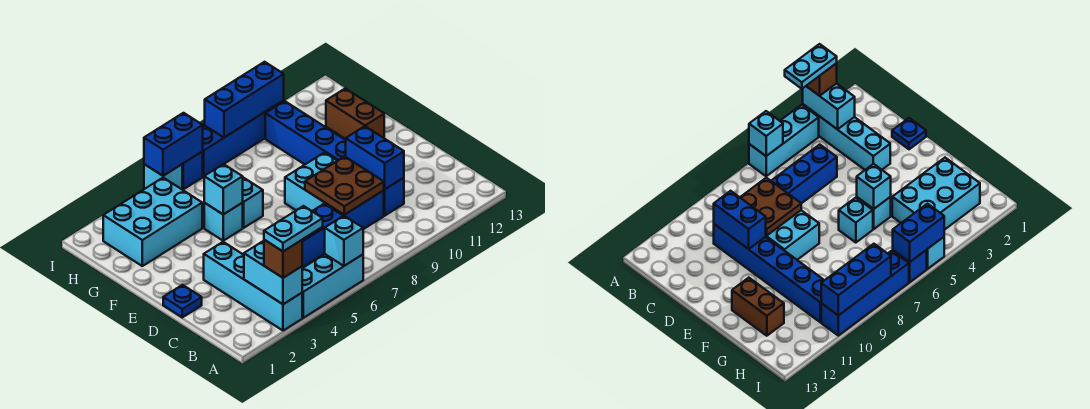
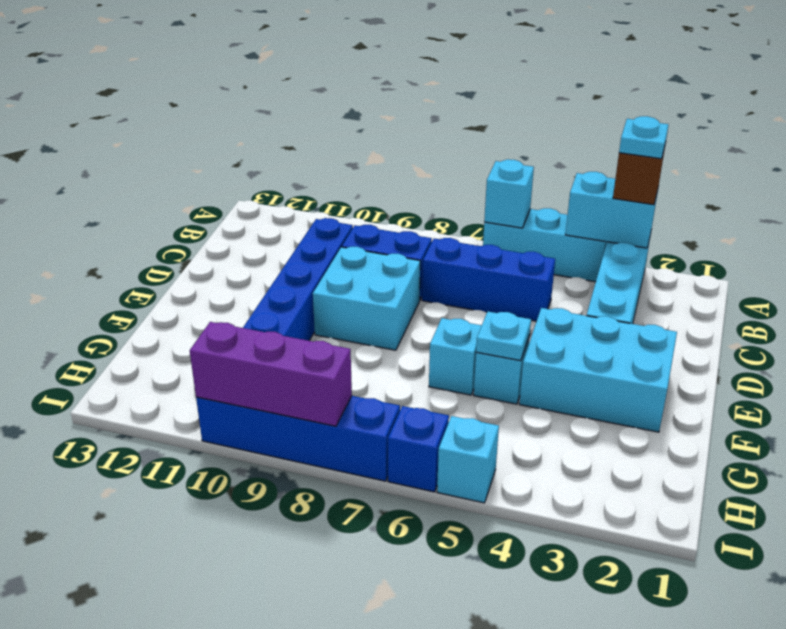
cyan 1x2 brick [244,241,302,304] -> cyan 1x2 brick turned to [565,172,658,248]
cyan 1x2 plate [264,206,323,251] -> cyan 1x1 plate [619,116,669,159]
brown 2x2 plate [305,156,384,215] -> none
blue 1x2 brick [346,126,404,189] -> none
blue 1x1 plate [163,285,202,317] -> none
cyan 1x1 brick [204,164,243,214] -> cyan 1x1 plate [476,311,531,361]
brown 1x2 brick [326,88,384,139] -> none
cyan 2x3 brick [103,178,202,266] -> cyan 2x3 brick moved to [519,308,677,432]
blue 1x2 brick [144,113,203,176] -> none
blue 1x3 brick [205,62,284,137] -> purple 1x3 brick [190,322,352,426]

